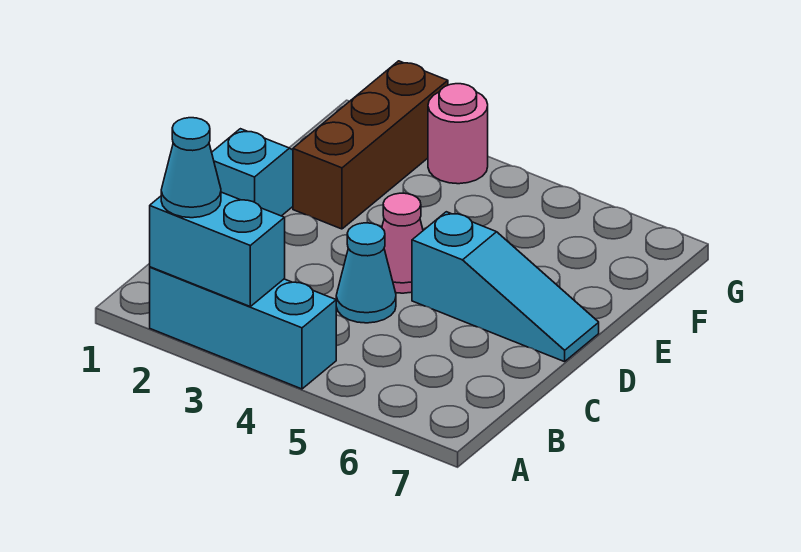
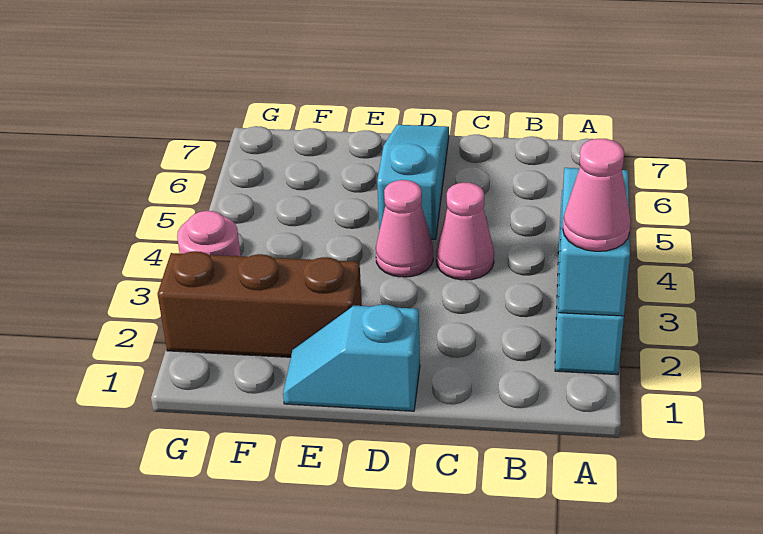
cyan 1x1 cone [161,118,221,218] -> pink 1x1 cone [563,139,631,251]
cyan 1x1 cone [336,223,396,323] -> pink 1x1 cone [436,183,494,280]

